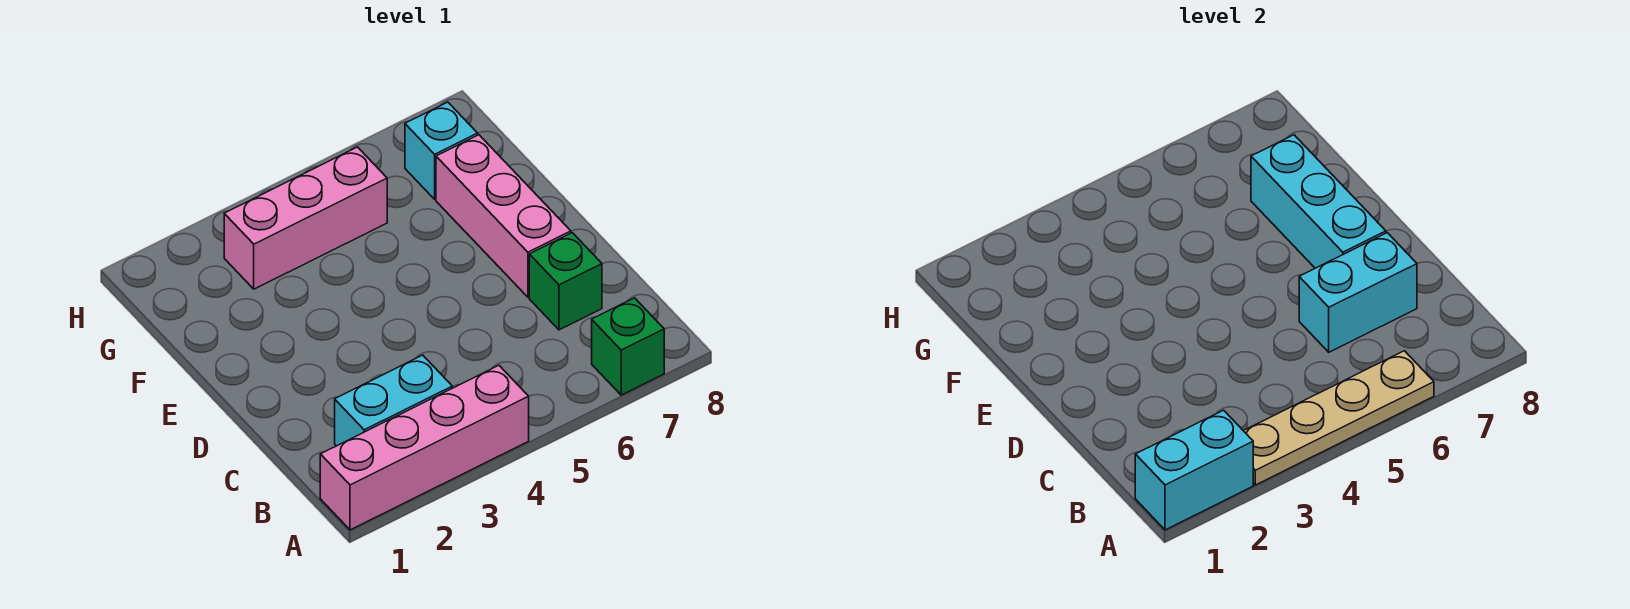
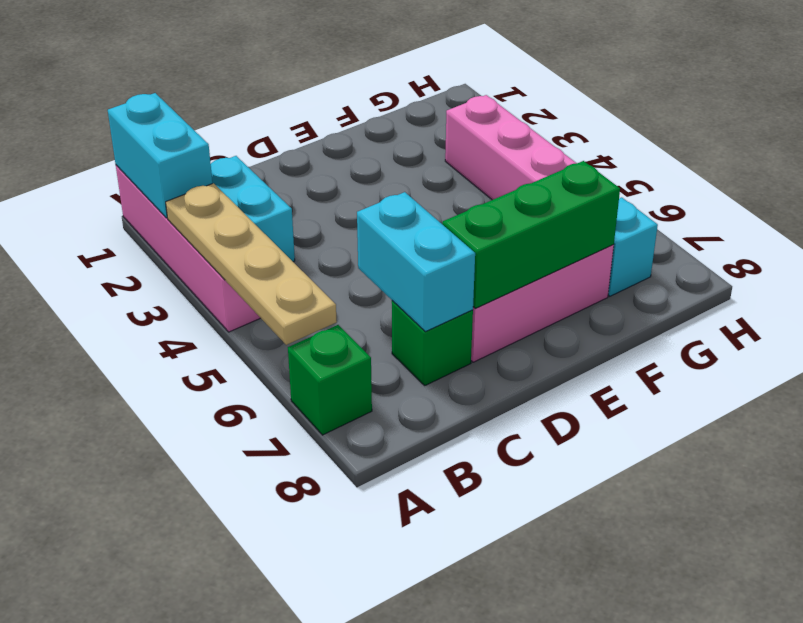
cyan 1x3 brick [1251,135,1386,268] -> green 1x3 brick [442,161,620,308]

